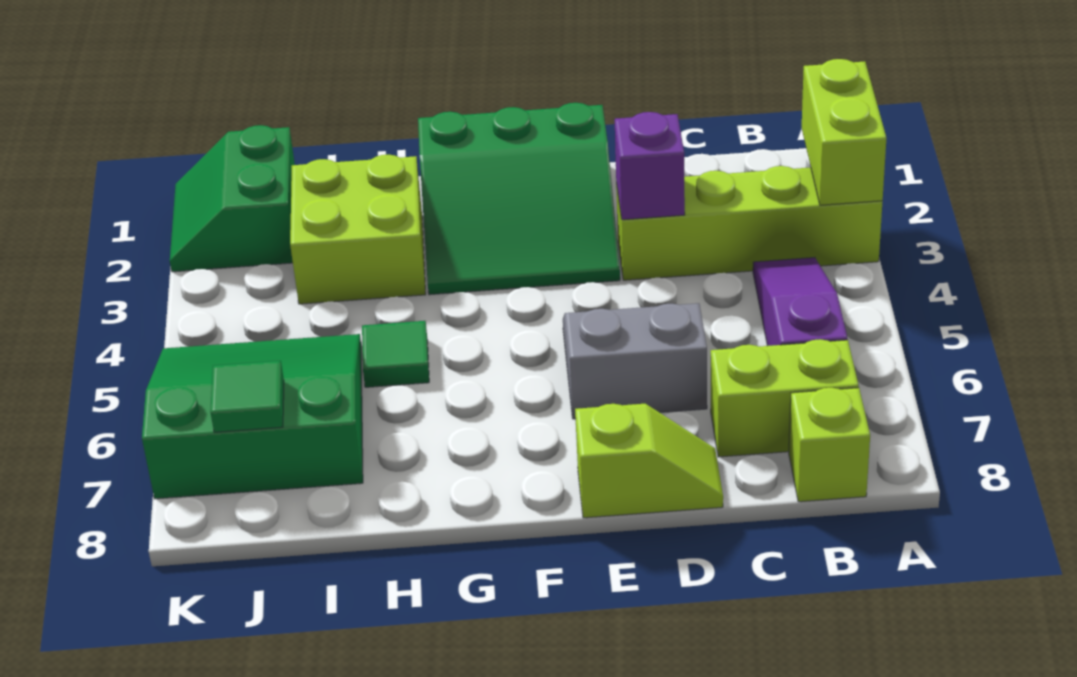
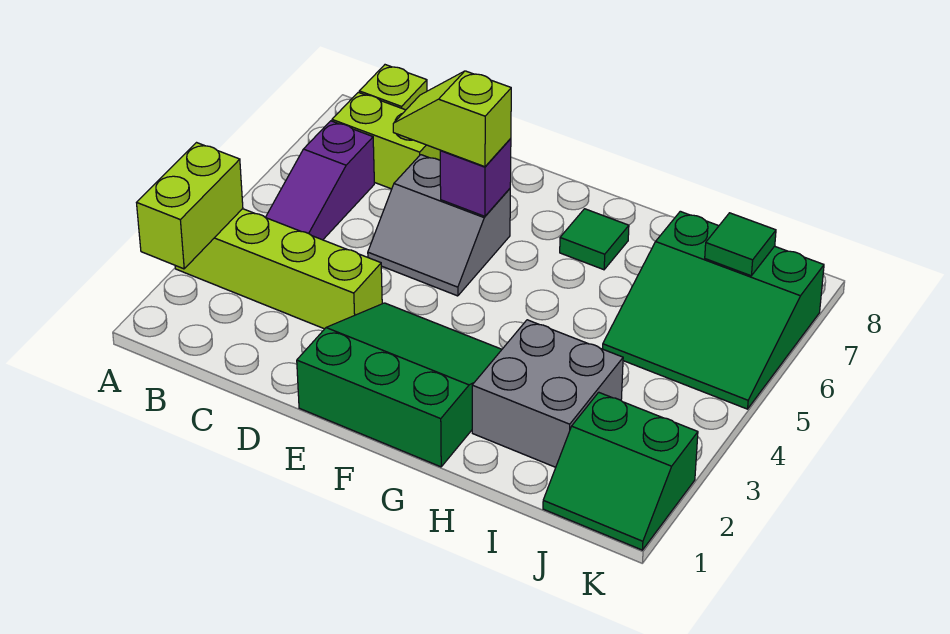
purple 1x1 brick [615,112,685,220] -> purple 1x1 brick moved to [440,139,511,216]
lime 1x2 slope [575,404,723,518] -> lime 1x2 slope moved to [393,71,511,167]
lime 2x2 brick [290,155,426,304] -> grey 2x2 brick [472,320,623,467]
green 1x1 tile [362,321,429,387] -> green 1x1 tile moved to [560,209,629,270]
green 2x2 slope [170,125,295,272] -> green 2x2 slope turned to [543,392,698,550]

